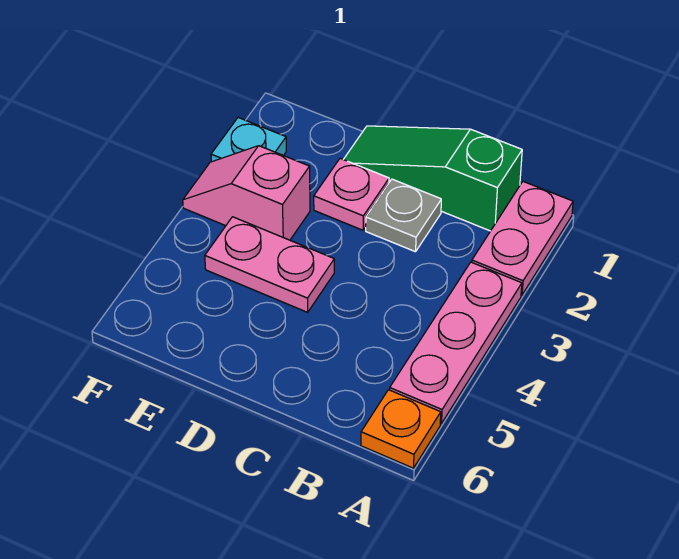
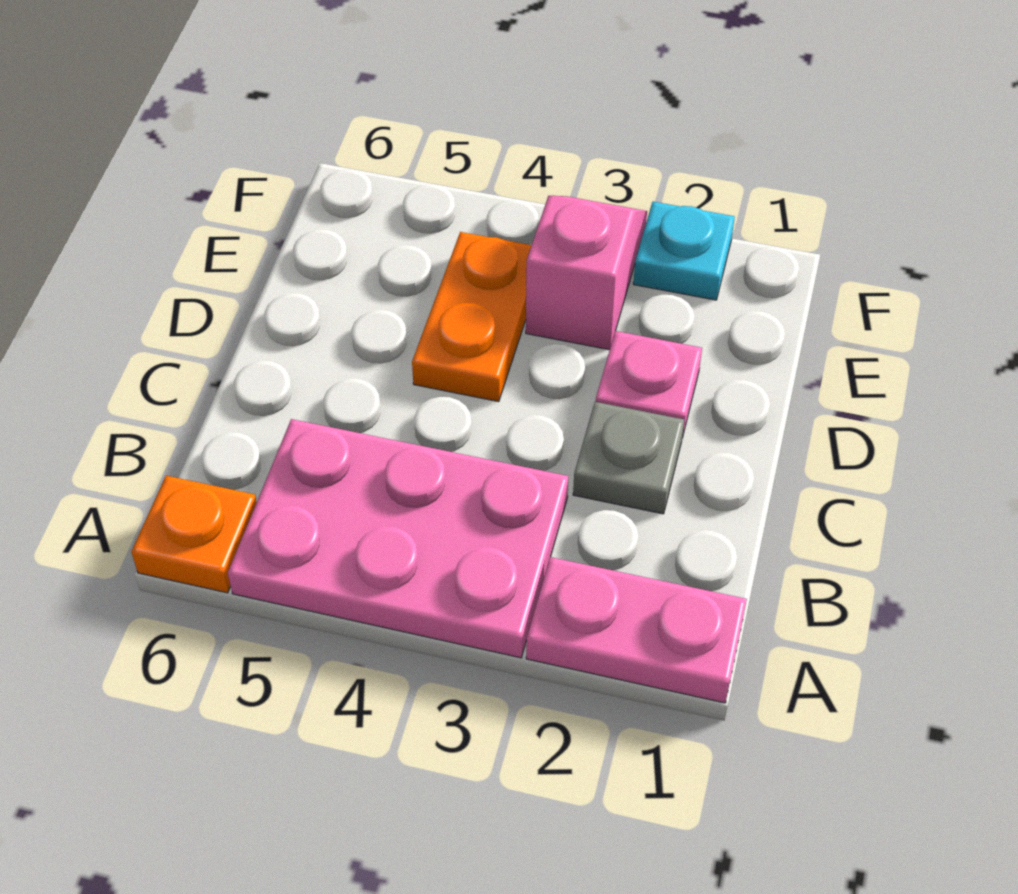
pink 1x3 plate [390,262,522,424] -> pink 2x3 plate [228,419,568,658]
green 1x3 slope [343,126,522,231] -> none
pink 1x2 plate [205,217,334,312] -> orange 1x2 plate [412,232,532,402]

